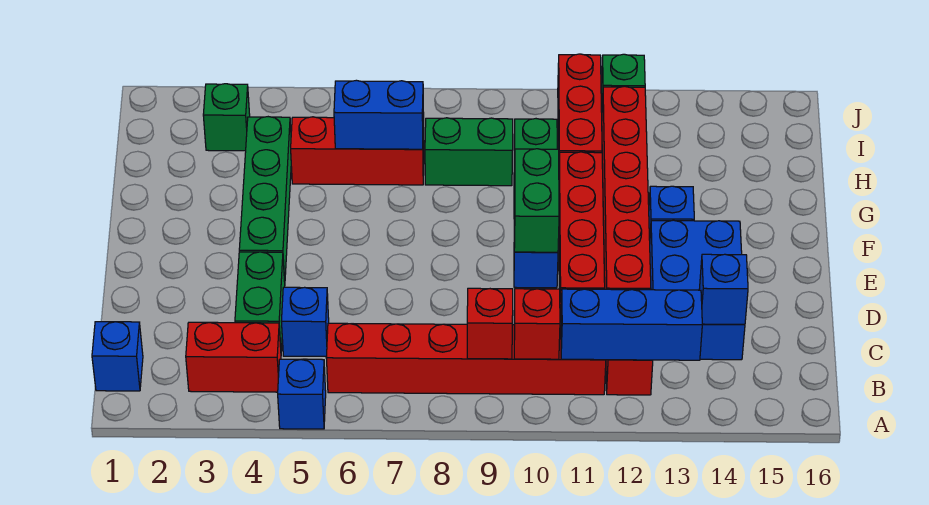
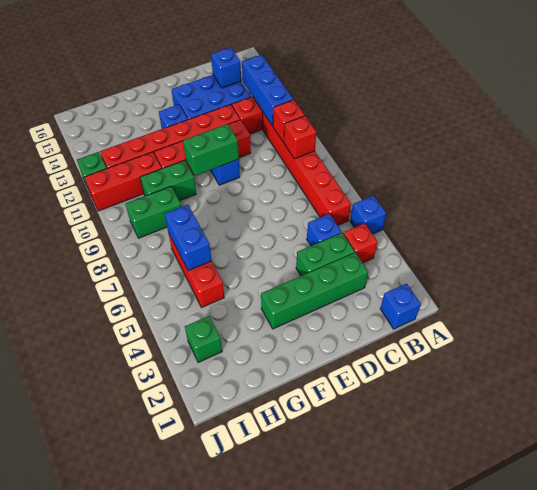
red 1x2 brick [186,322,281,392] -> red 1x1 brick [343,223,377,263]
green 1x4 brick [239,117,291,281] -> green 1x4 brick moved to [261,252,368,329]
green 1x2 brick [425,118,513,186] -> green 1x2 brick turned to [126,186,181,238]

